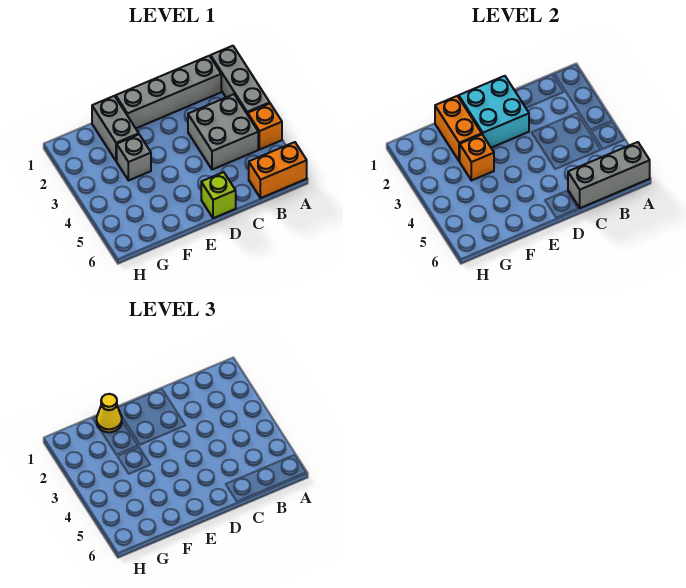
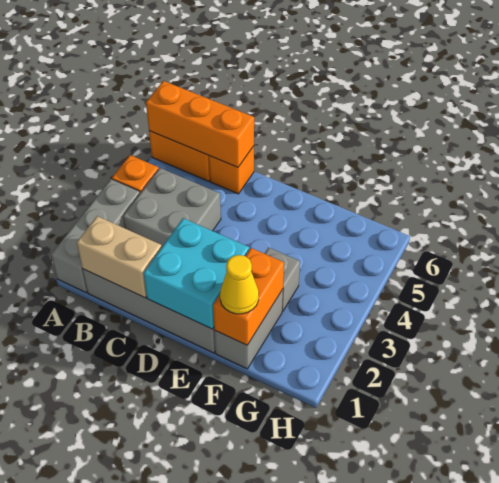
grey 1x3 brick [568,142,650,208] -> orange 1x3 brick [146,81,254,167]
none -> tan 1x2 brick [77,216,162,298]
lime 1x1 brick [201,172,236,218] -> none
orange 1x1 brick [460,135,494,181] -> orange 1x1 brick moved to [209,146,254,194]

